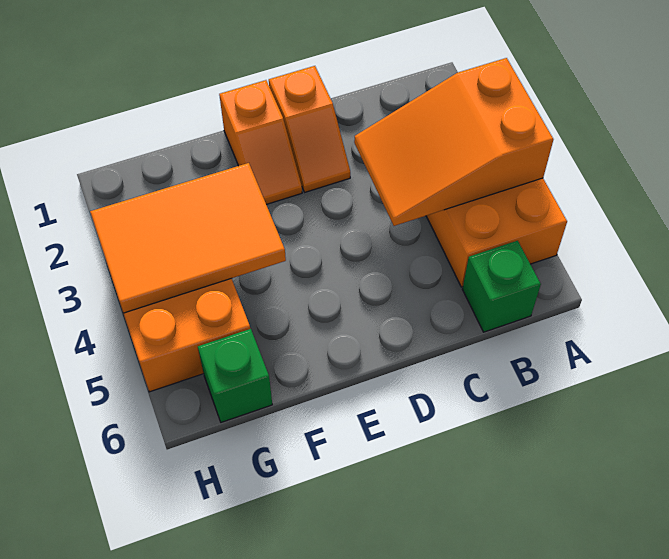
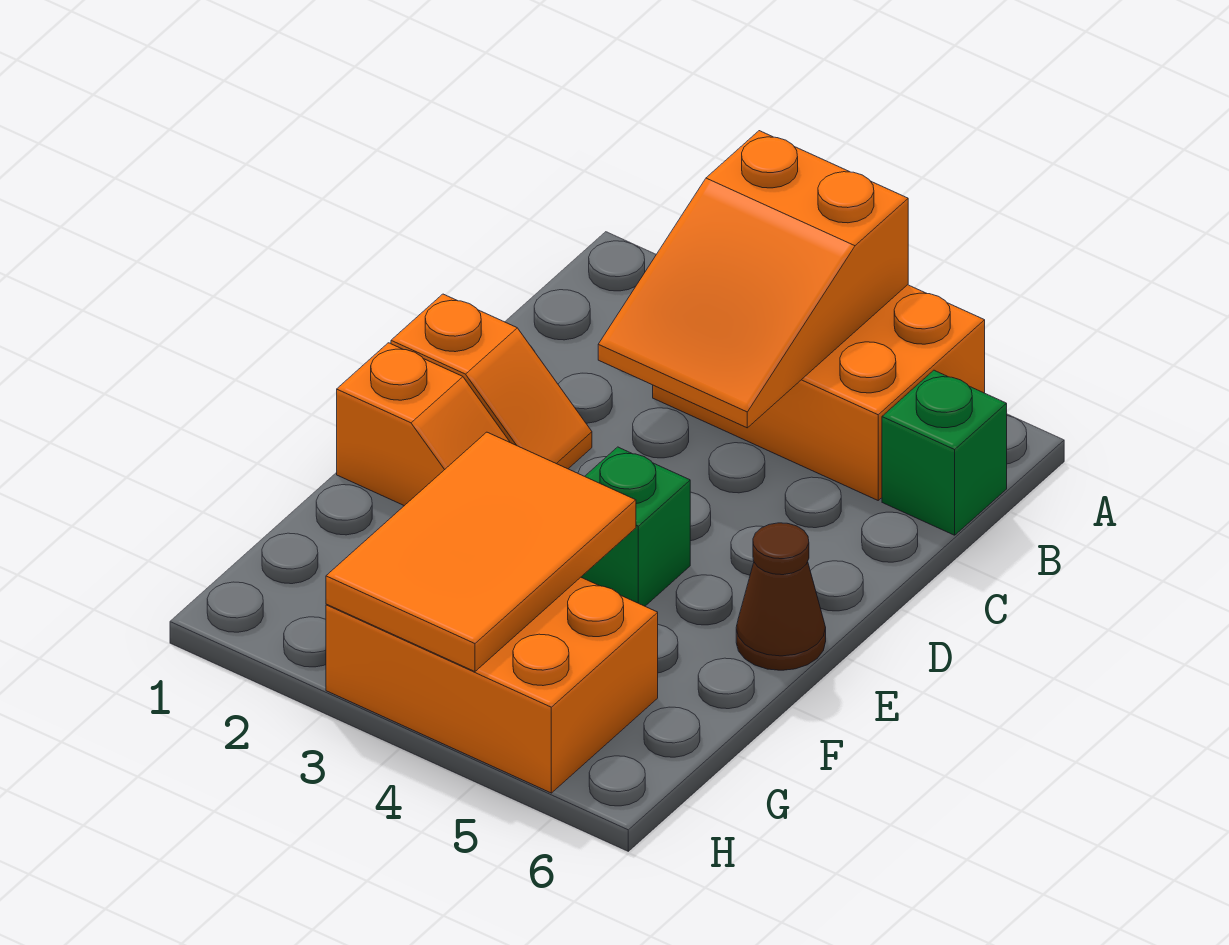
none -> brown 1x1 cone [736,523,826,670]
green 1x1 brick [198,329,272,422] -> green 1x1 brick moved to [581,447,690,606]

